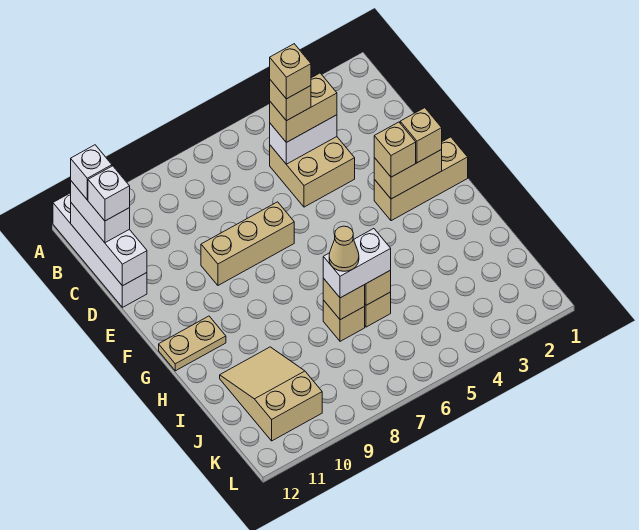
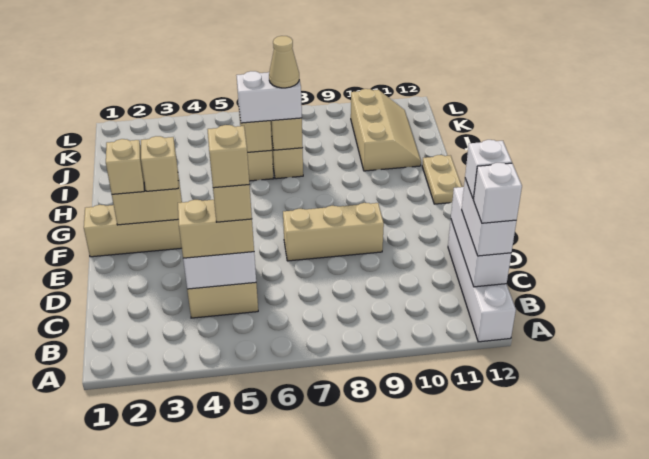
tan 1x2 plate [159,316,226,371] -> tan 1x2 plate turned to [422,155,462,204]
tan 2x3 slope [220,347,322,441] -> tan 2x3 slope turned to [351,89,421,171]

